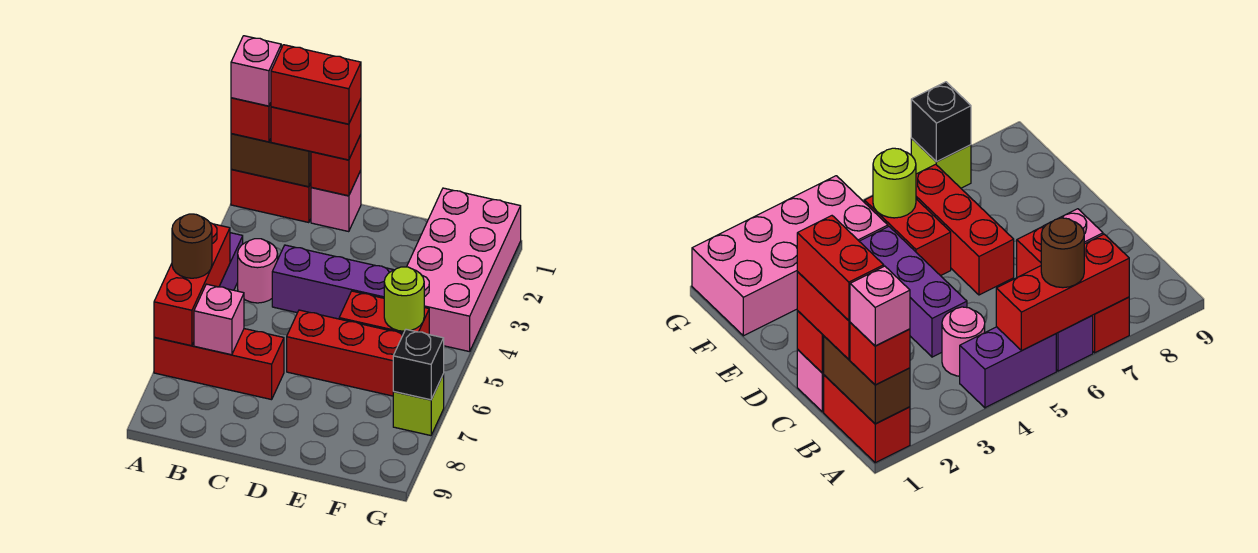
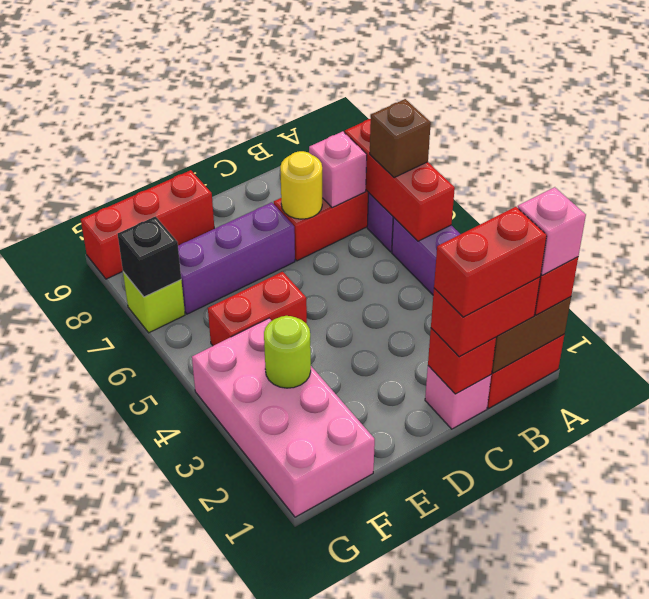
brown 1x1 round brick [172,214,212,278] -> brown 1x1 brick [370,99,431,178]
pink 1x1 round brick [238,239,278,303] -> none
purple 1x3 brick [272,245,393,319] -> purple 1x3 brick moved to [178,202,295,314]
none -> yellow 1x1 round brick [280,151,322,219]
red 1x3 brick [287,310,403,396] -> red 1x3 brick moved to [81,170,214,279]
lime 1x1 round brick [384,267,424,331] -> lime 1x1 round brick moved to [264,316,311,388]

